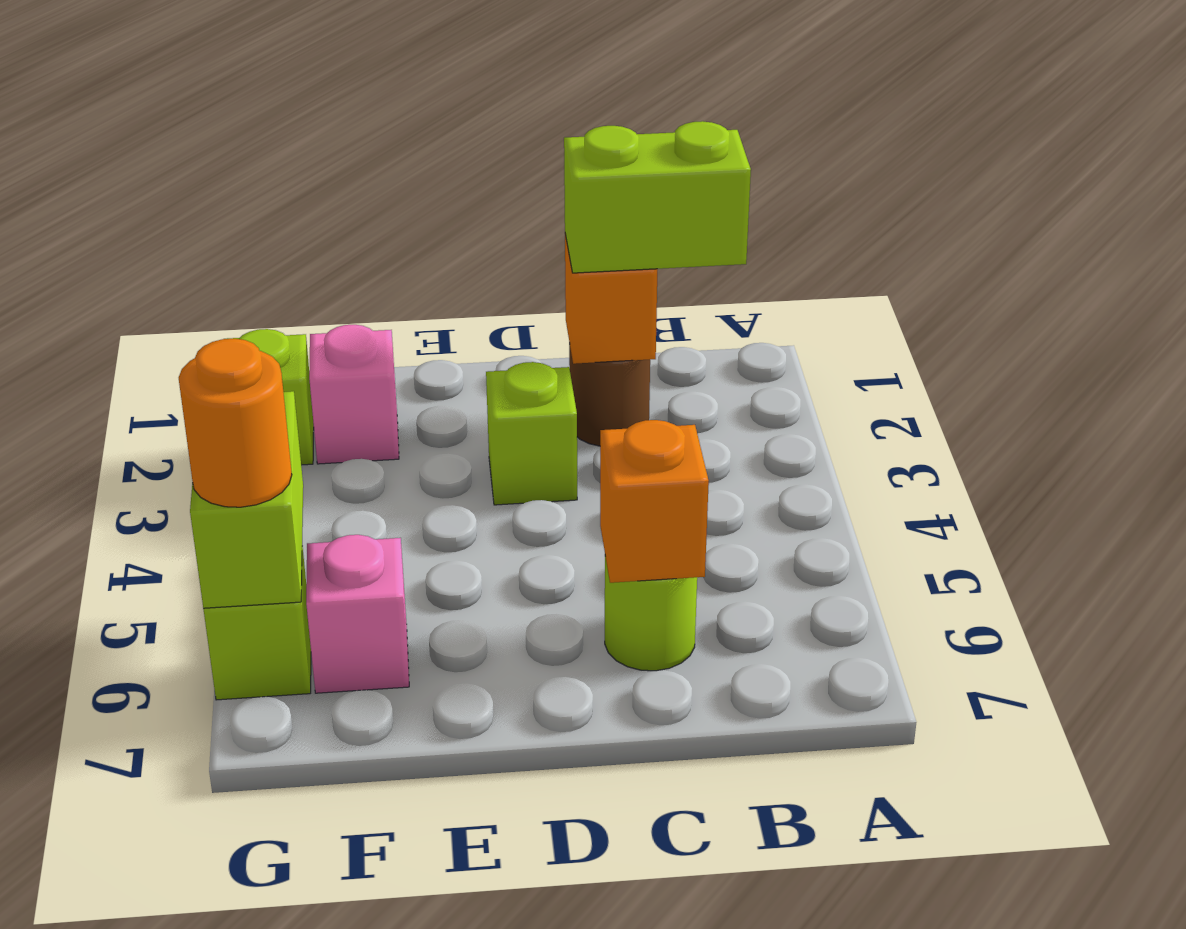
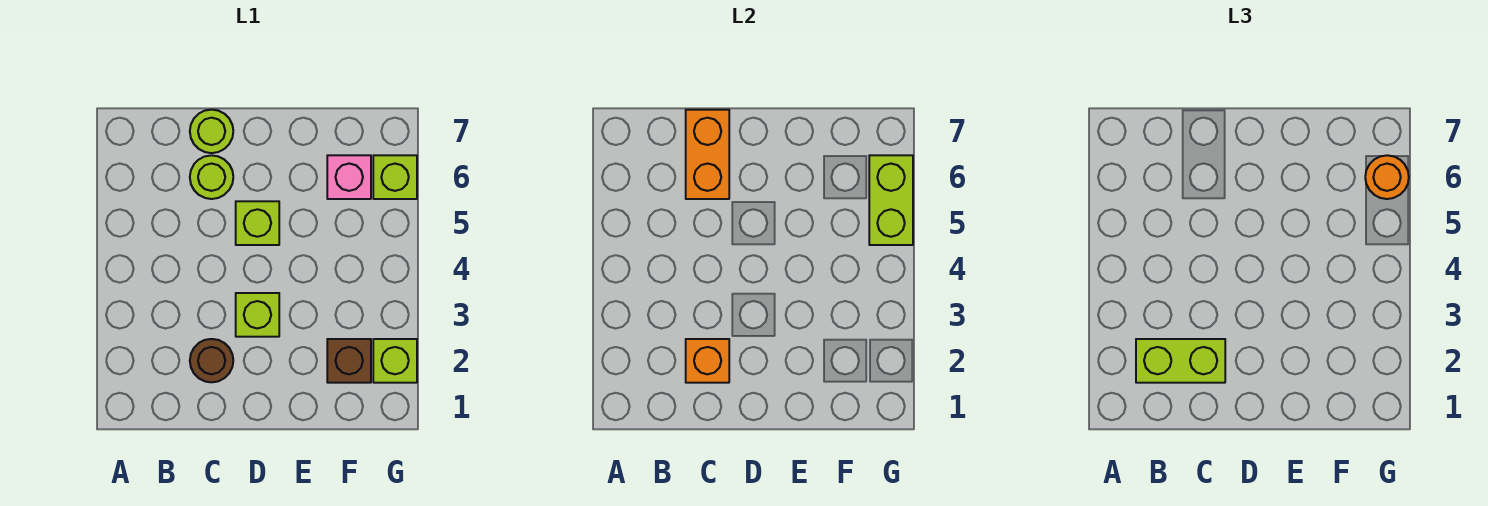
orange 1x1 brick [600,420,709,583] -> orange 1x2 brick [686,110,729,199]
none -> lime 1x1 round brick [190,110,233,153]
none -> lime 1x1 brick [236,201,279,245]
pink 1x1 brick [309,325,399,464] -> brown 1x1 brick [327,339,371,383]

